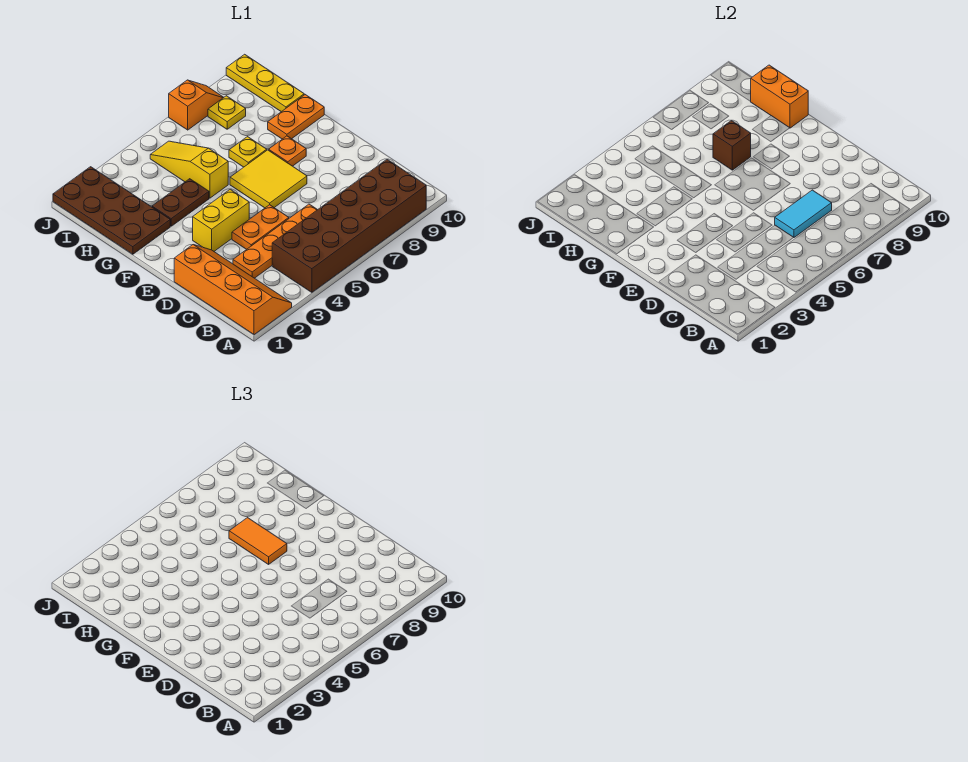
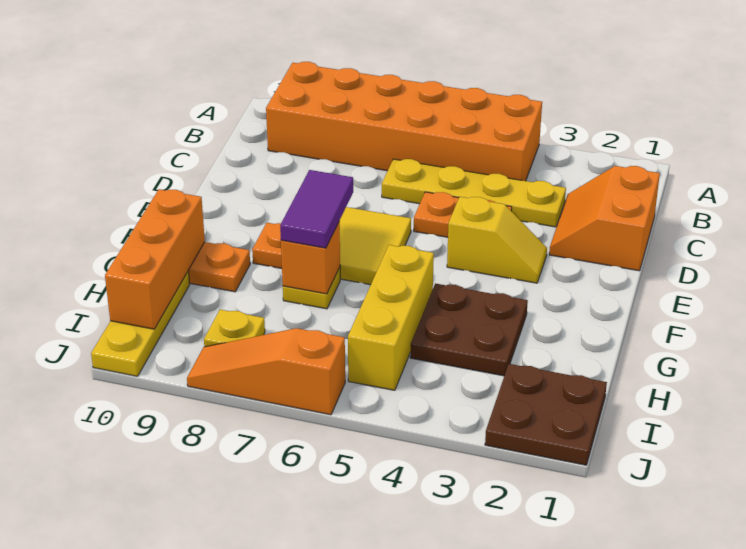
orange 2x4 slope [174,245,292,335] -> orange 2x2 slope [549,166,660,271]
brown 2x6 brick [272,160,426,292] -> orange 2x6 brick [266,62,542,181]
orange 1x4 plate [233,204,317,278] -> yellow 1x4 plate [382,159,566,227]
cyan 1x2 tile [775,190,832,237] -> none
yellow 1x2 brick [193,189,249,251] -> yellow 1x2 slope [447,197,547,283]
orange 1x2 tile [229,518,287,564] -> purple 1x2 tile [280,170,353,248]
brown 2x4 plate [53,167,170,254] -> brown 2x2 plate [485,364,607,465]
brown 1x2 plate [152,179,209,226] -> brown 2x2 plate [410,284,528,376]
yellow 1x3 slope [150,141,228,198] -> yellow 1x3 brick [348,245,434,390]
brown 1x1 brick [713,120,751,170] -> orange 1x1 brick [281,221,340,294]
orange 1x2 brick [750,65,808,128] -> orange 1x3 brick [105,189,205,329]
orange 1x2 slope [169,80,224,130] -> orange 1x3 slope [187,328,345,415]

